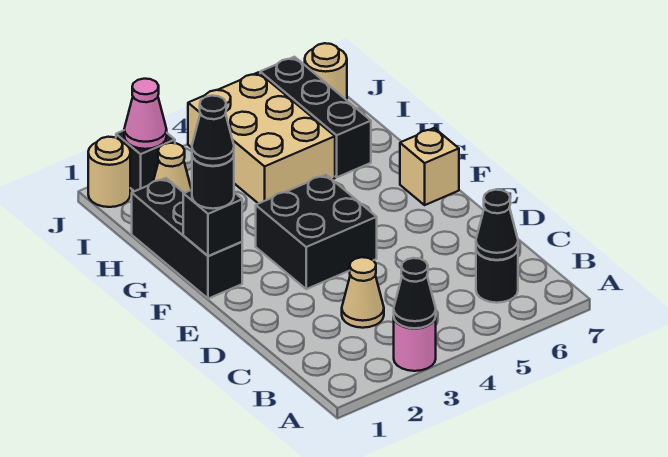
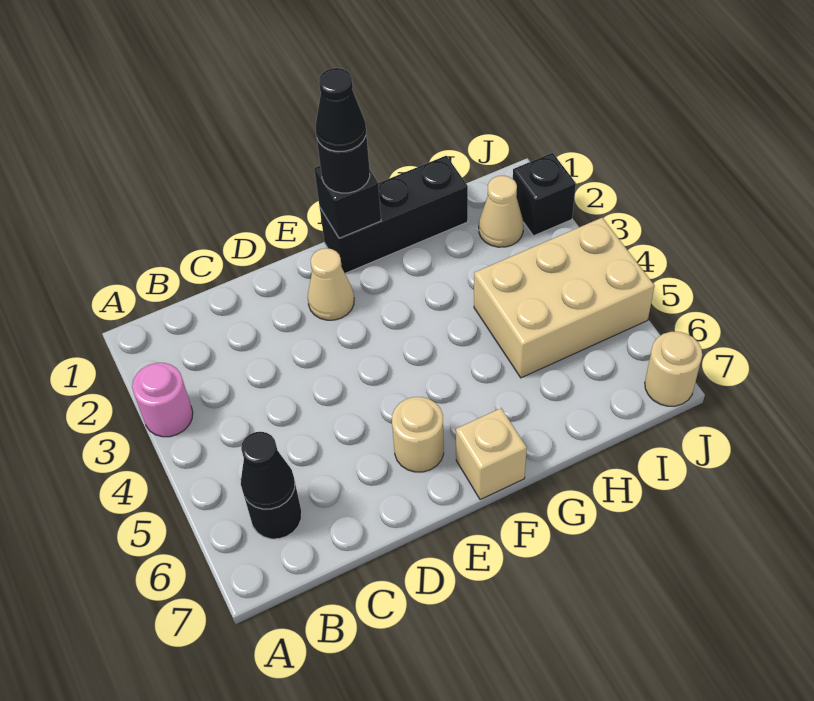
black 1x1 cone [394,258,436,328] -> none
tan 1x1 cone [342,257,384,328] -> tan 1x1 cone moved to [308,248,354,320]
black 2x2 brick [256,175,377,289] -> none
black 1x3 brick [260,57,371,177] -> none
tan 1x1 round brick [88,137,130,207] -> tan 1x1 round brick moved to [392,397,444,472]
pink 1x1 cone [124,79,167,149] -> none

